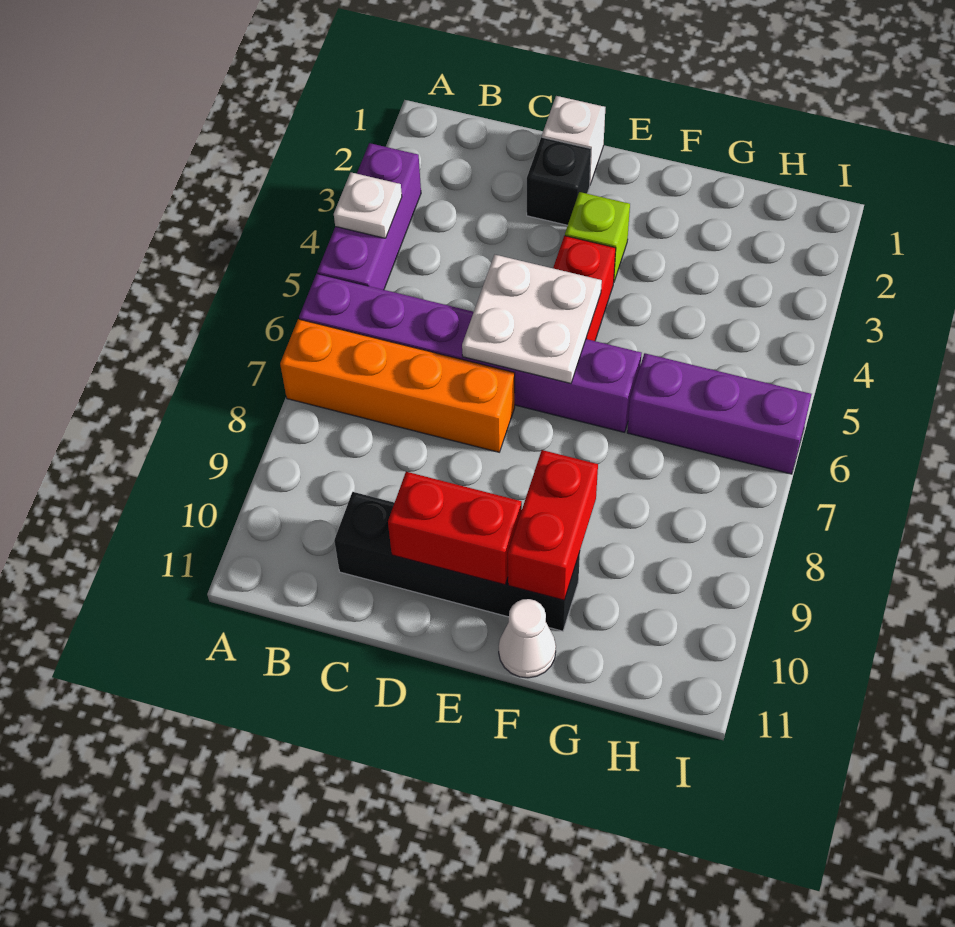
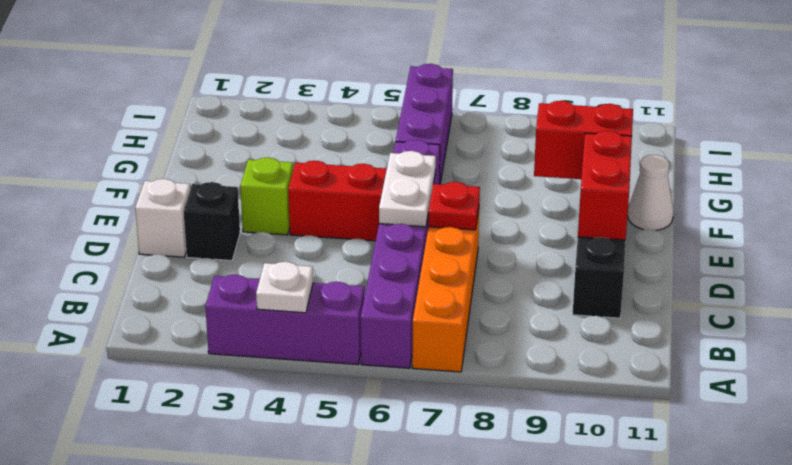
white 2x2 plate [462,255,602,384] -> white 1x2 plate [379,151,436,227]
none -> red 1x1 plate [428,182,480,230]

